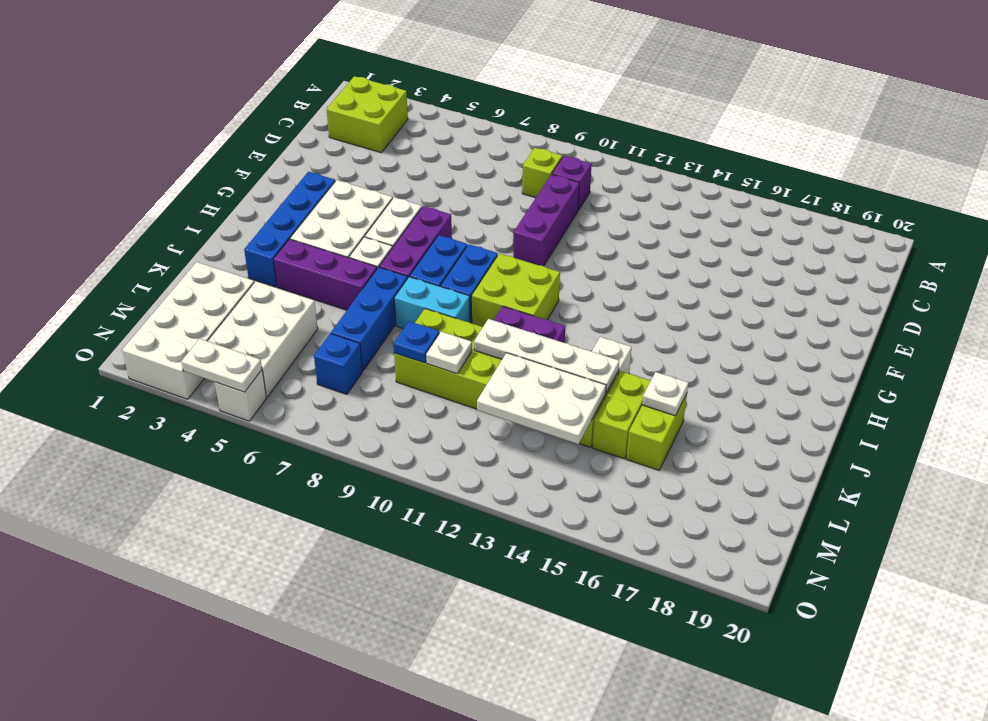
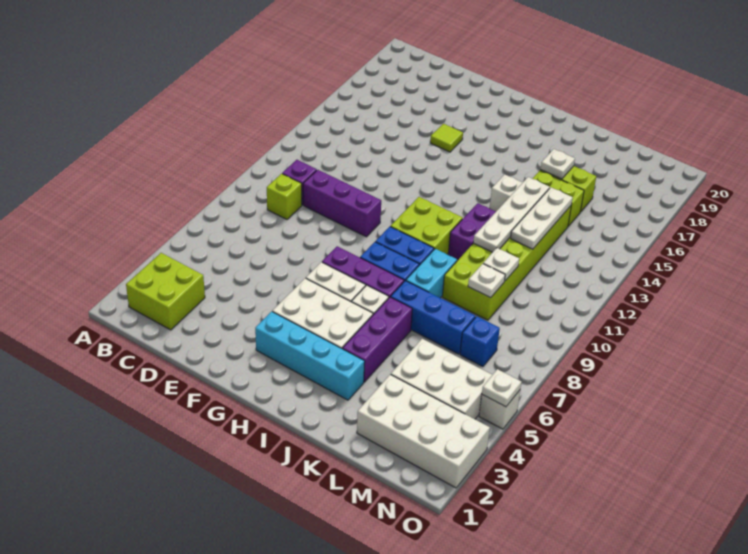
none -> lime 1x1 tile [430,124,463,152]
blue 1x4 brick [244,172,335,287] -> cyan 1x4 brick [255,311,365,400]
blue 1x1 plate [394,321,439,363] -> white 1x1 plate [468,264,505,298]
white 2x3 plate [477,353,606,444] -> white 1x3 plate [510,187,573,249]
white 1x2 plate [181,339,262,392] -> white 1x1 plate [482,369,521,407]

